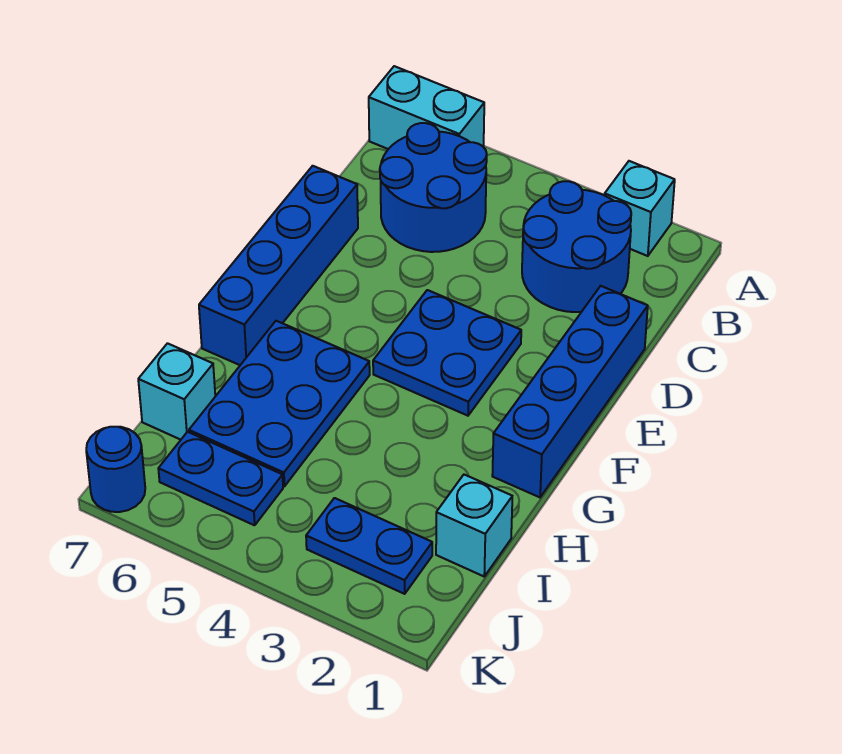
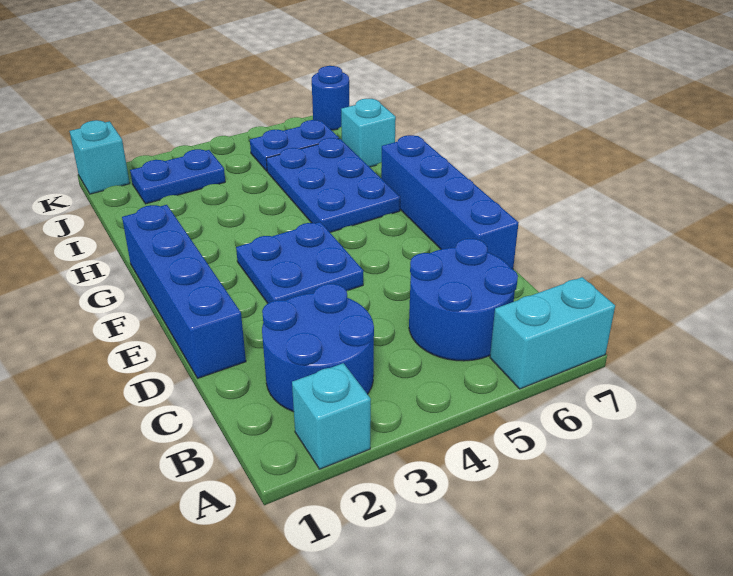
cyan 1x1 brick [436,475,512,576] -> cyan 1x1 brick moved to [70,120,130,194]

